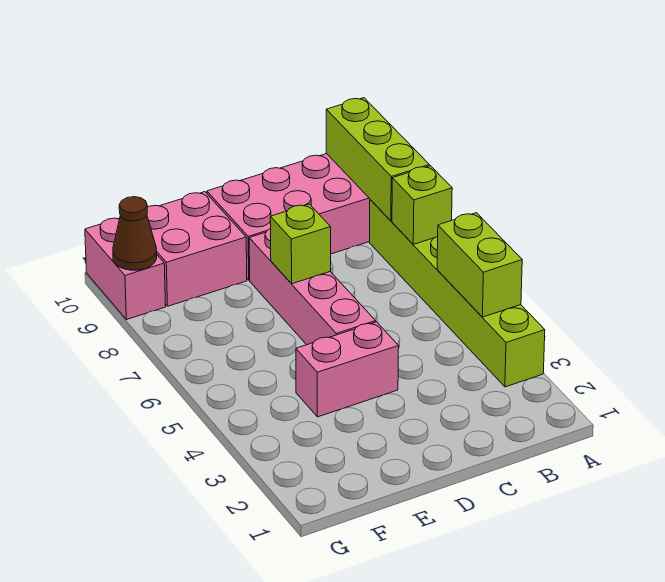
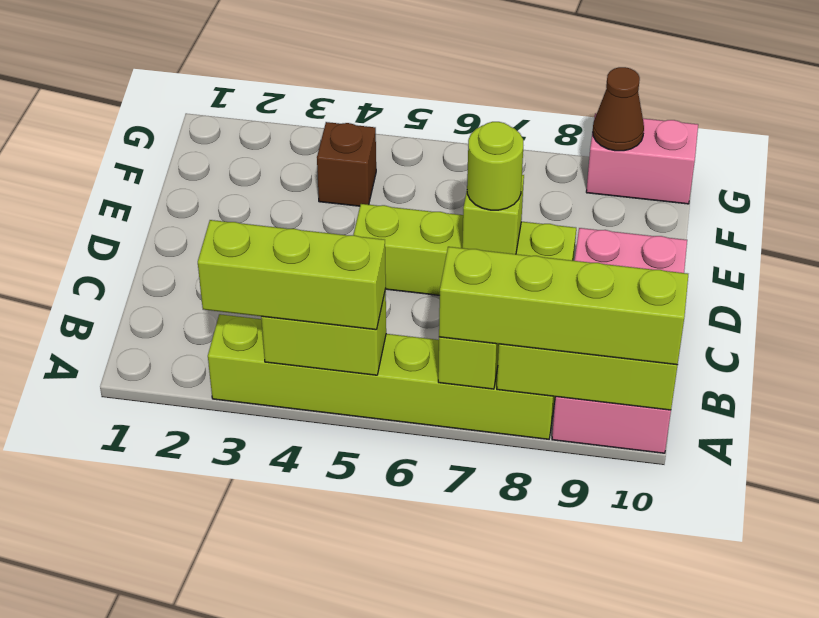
none -> lime 1x3 brick [198,220,386,330]
none -> lime 1x4 brick [439,247,688,365]
pink 1x2 brick [296,322,399,417] -> none
pink 1x4 brick [249,229,376,345] -> lime 1x4 brick [353,204,576,295]
none -> lime 1x1 round brick [467,122,523,210]
pink 2x2 brick [147,192,247,306] -> none
none -> brown 1x1 brick [317,122,376,206]

